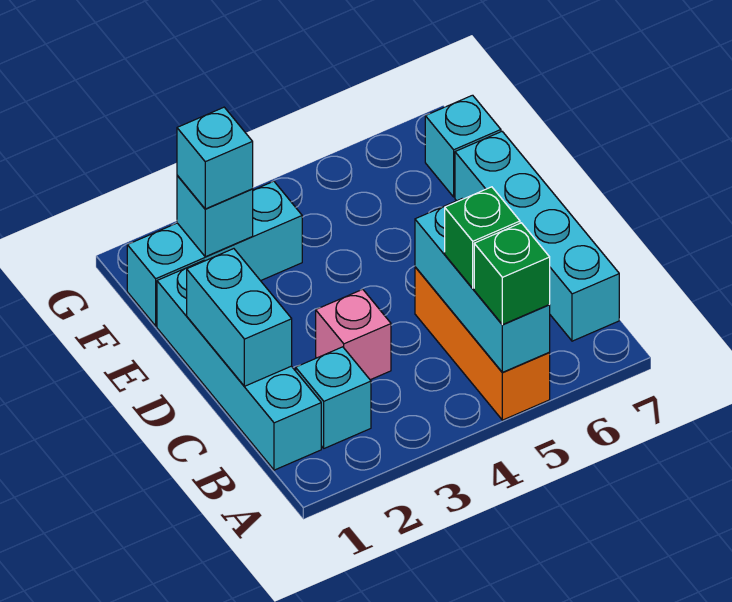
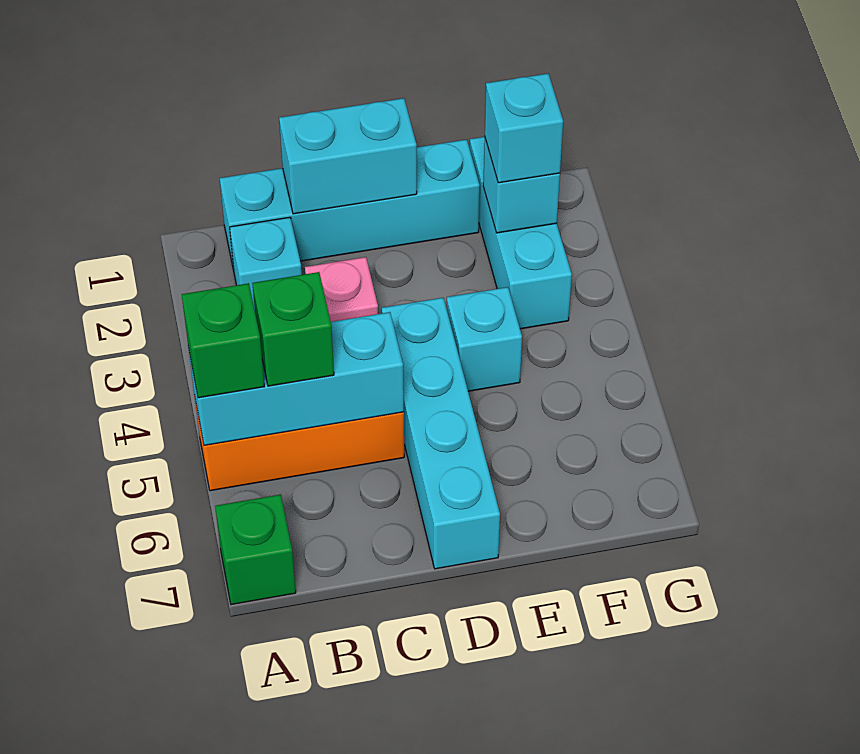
none -> green 1x1 brick [215,494,296,605]
cyan 1x4 brick [455,132,619,341] -> cyan 1x4 brick turned to [382,298,500,569]
cyan 1x1 brick [425,95,501,197] -> cyan 1x1 brick moved to [447,287,522,391]

